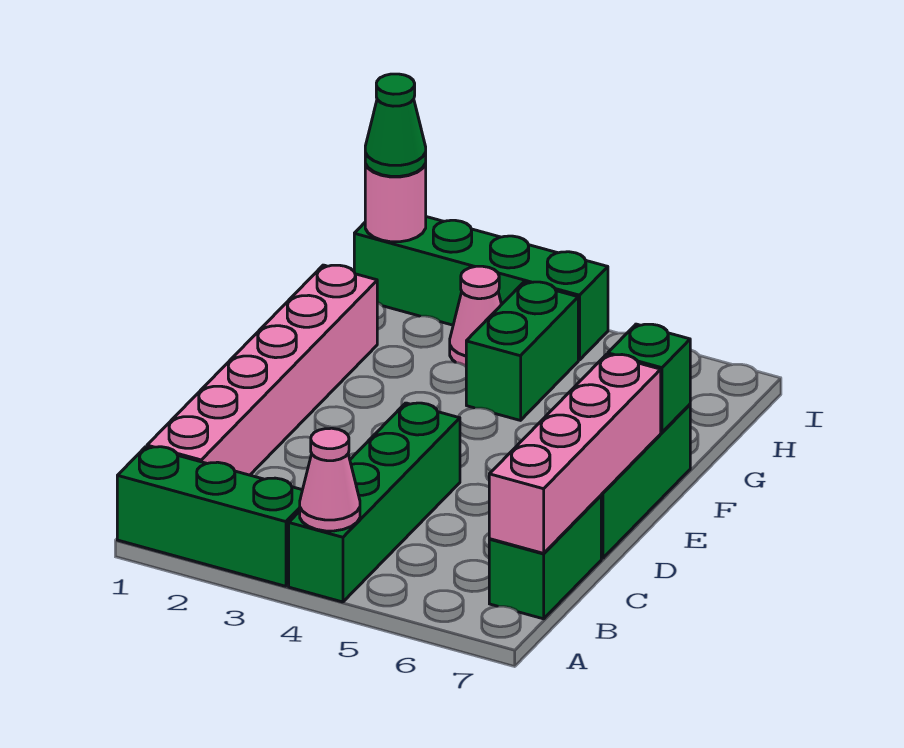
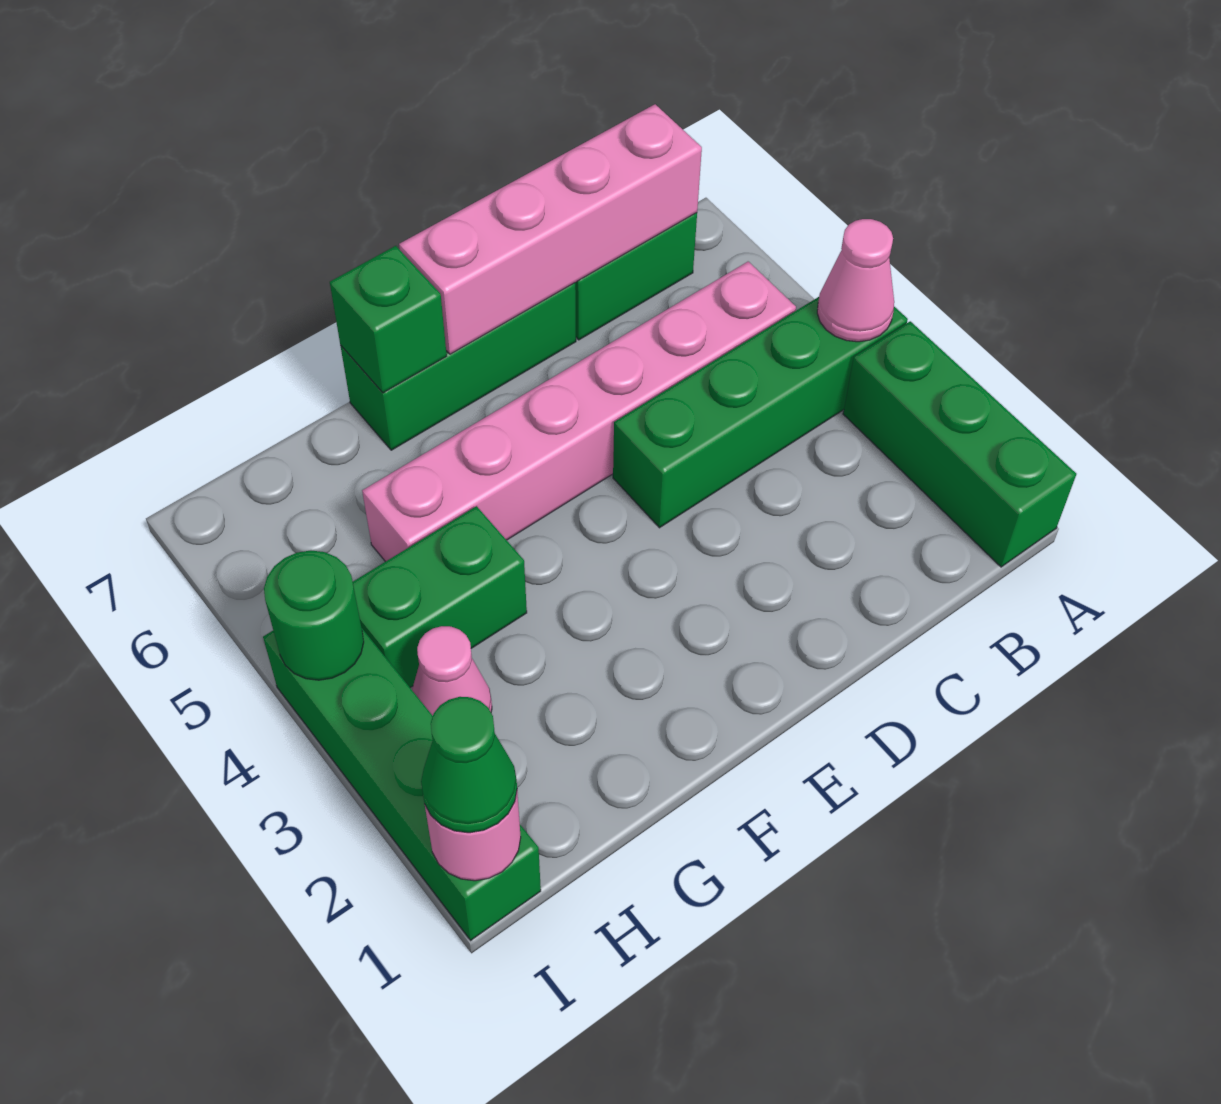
pink 1x6 brick [147,265,377,475] -> pink 1x6 brick moved to [362,262,796,562]
none -> green 1x1 round brick [264,551,364,680]

